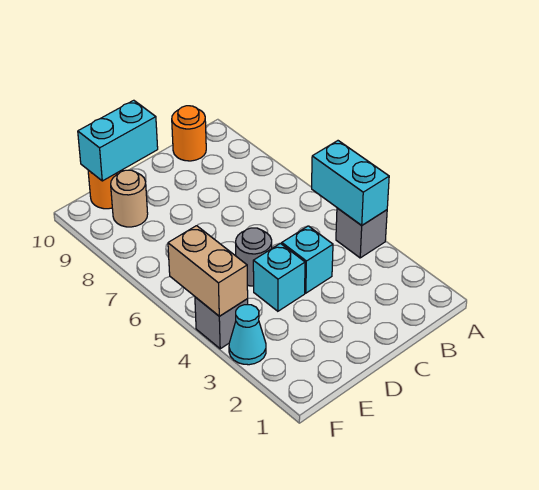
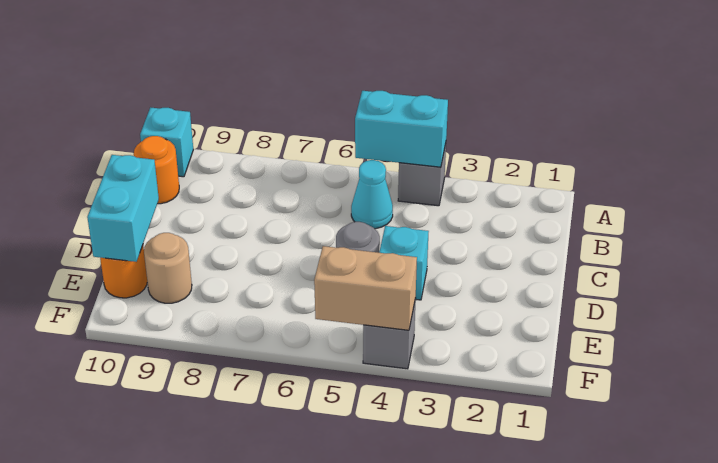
cyan 1x1 brick [282,226,333,293] -> cyan 1x1 brick moved to [140,107,193,177]
cyan 1x1 cone [229,305,266,365] -> cyan 1x1 cone moved to [351,160,393,229]

